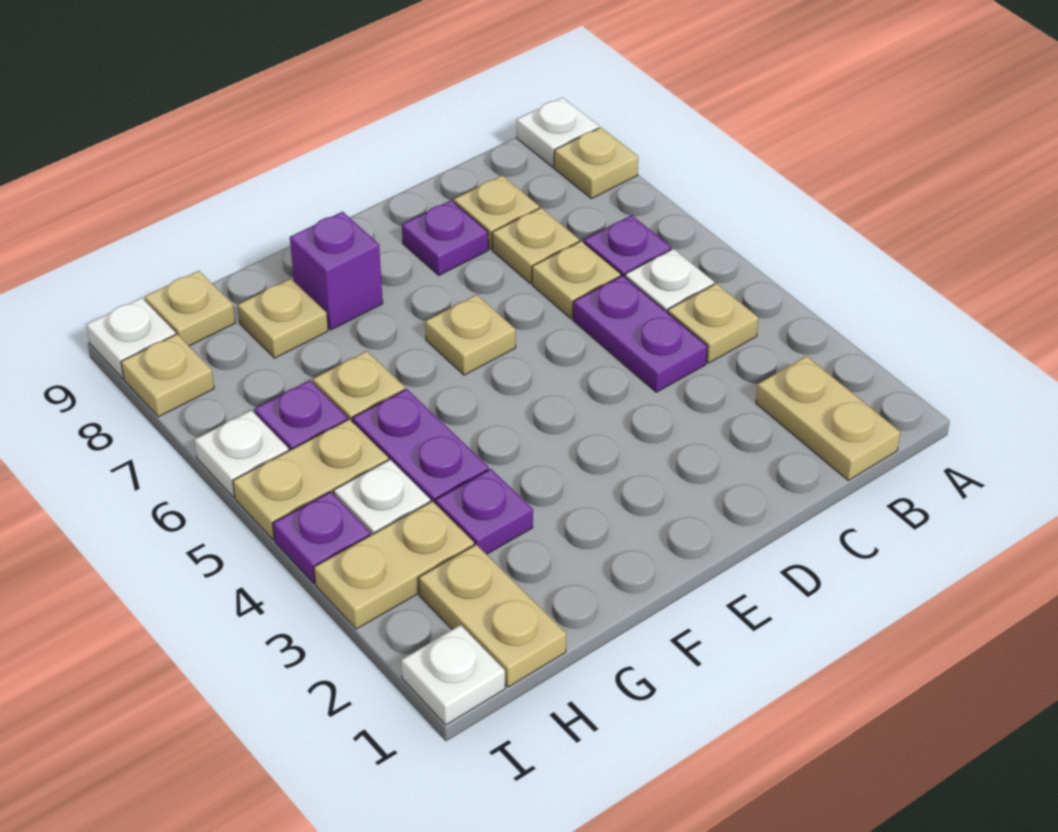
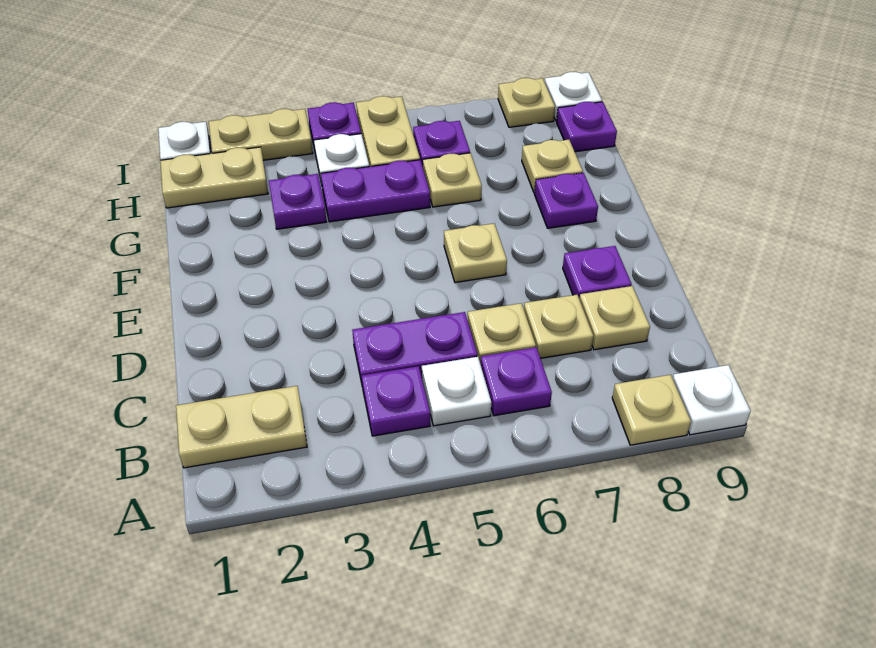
tan 1x1 plate [668,283,758,363] -> purple 1x1 plate [362,366,430,436]
purple 1x1 brick [290,212,383,330] -> purple 1x1 plate [534,173,598,228]
tan 1x2 plate [314,501,474,629] -> tan 1x2 plate turned to [209,109,313,160]
tan 1x1 plate [145,271,235,346] -> purple 1x1 plate [557,102,617,152]
white 1x1 plate [194,410,289,497] -> none

